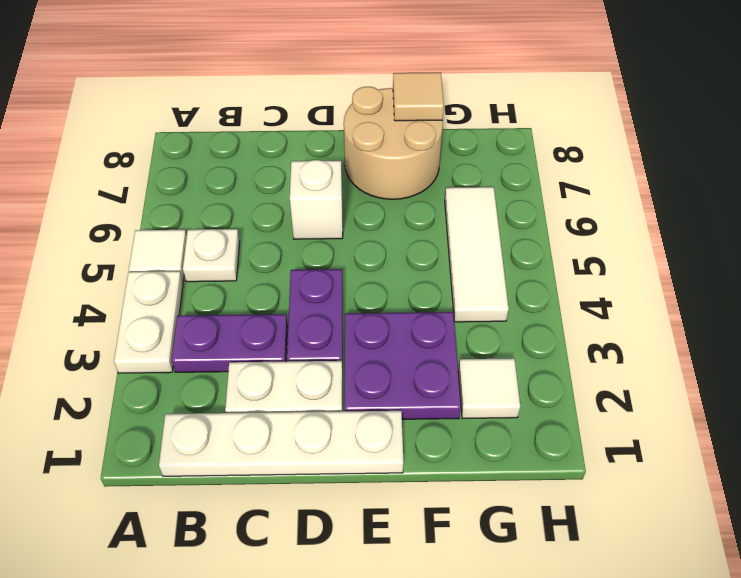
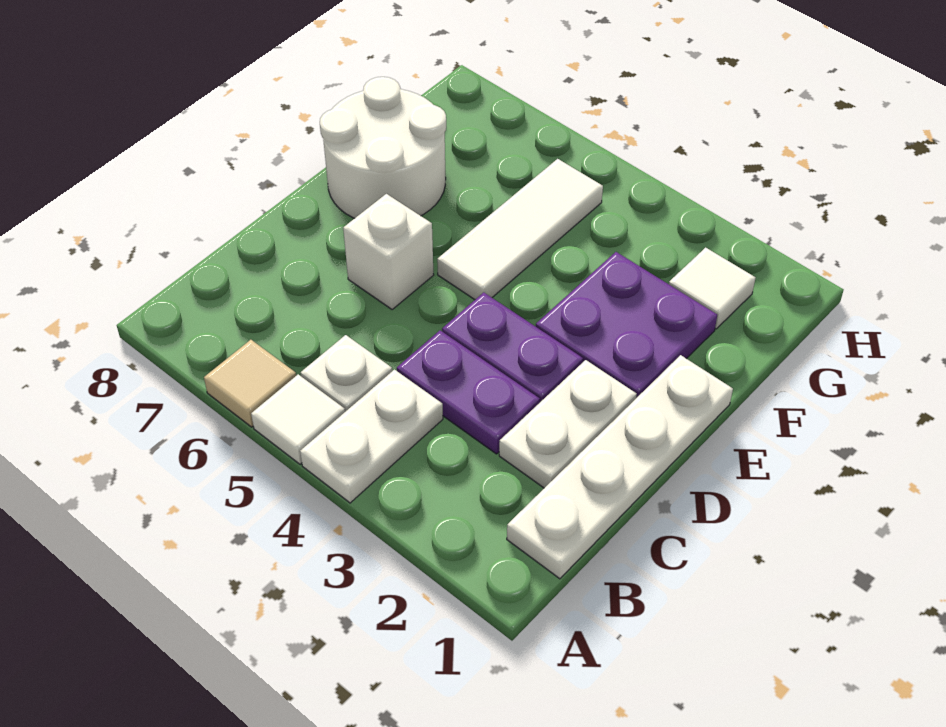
white 1x2 plate [114,271,183,373] -> white 1x2 plate turned to [300,370,443,503]
purple 1x2 plate [172,314,288,372] -> purple 1x2 plate turned to [397,330,540,454]
tan 2x2 round brick [344,87,443,199] -> white 2x2 round brick [320,77,446,218]
tan 1x1 tile [393,72,444,121] -> tan 1x1 tile moved to [204,340,296,427]
white 1x3 tile [445,187,509,322] -> white 1x3 tile turned to [437,159,603,300]

